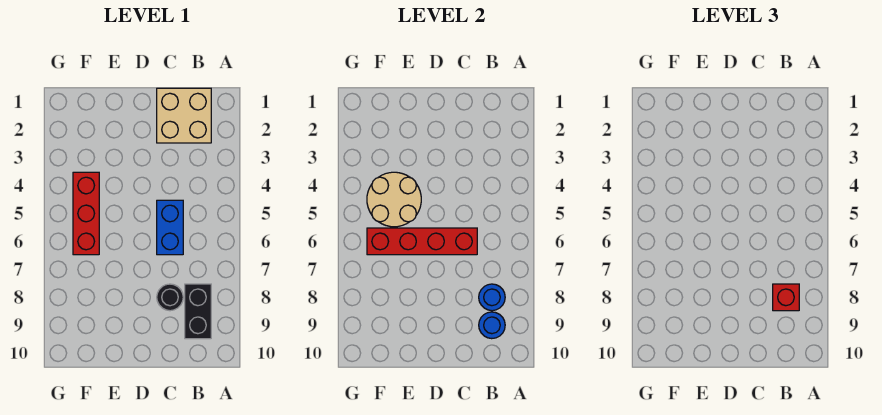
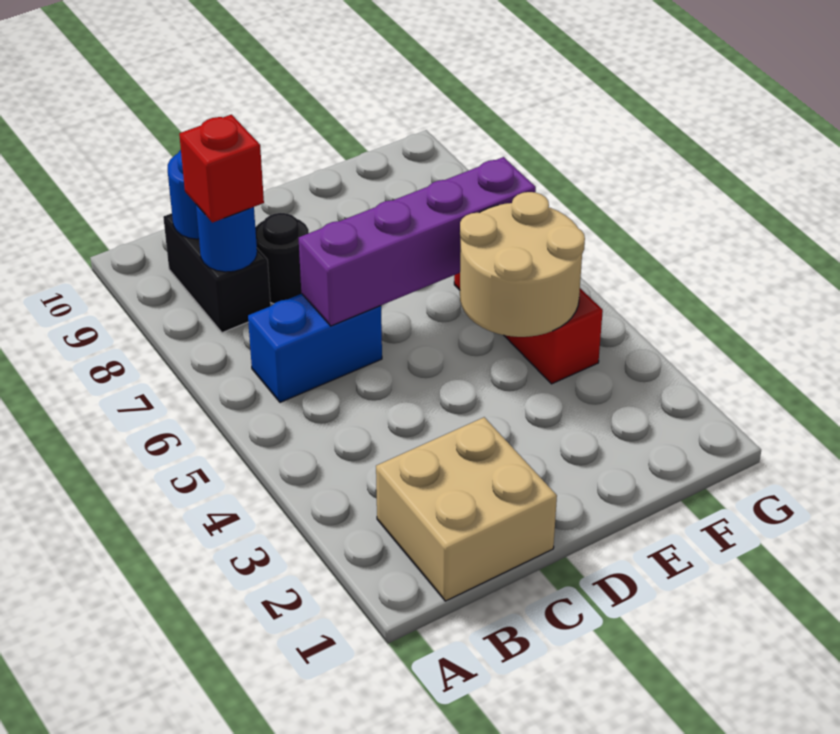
blue 1x2 brick [157,200,183,255] -> blue 1x2 brick turned to [248,294,382,402]
red 1x4 brick [367,228,477,255] -> purple 1x4 brick [299,157,536,326]

